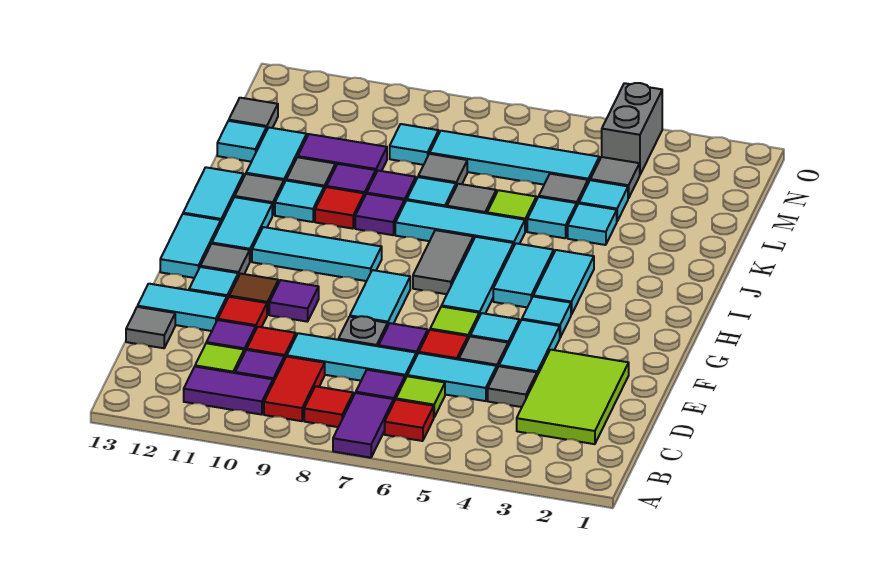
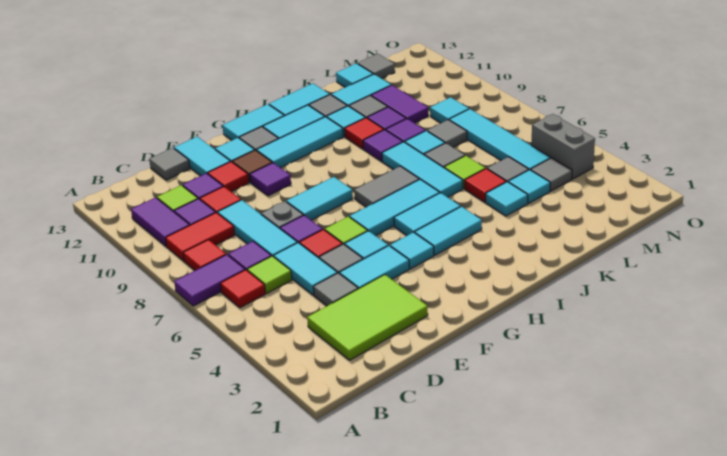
cyan 1x3 tile [252,227,382,281] -> cyan 1x3 tile turned to [257,117,343,168]
cyan 1x1 tile [527,197,577,238] -> red 1x1 tile [465,169,506,202]
grey 1x2 brick [602,83,662,174] -> grey 1x2 brick turned to [531,114,595,179]

